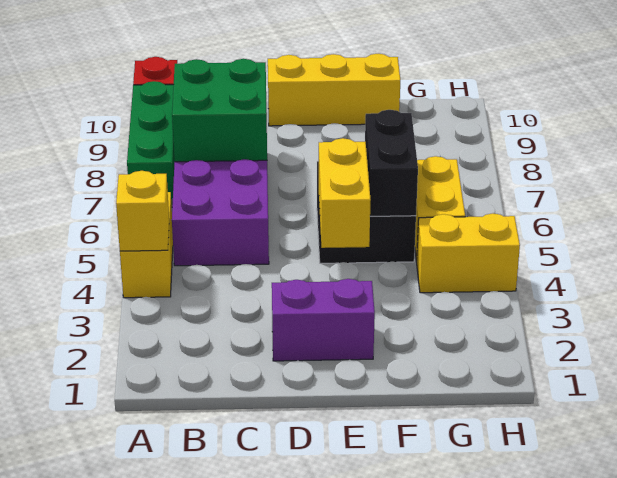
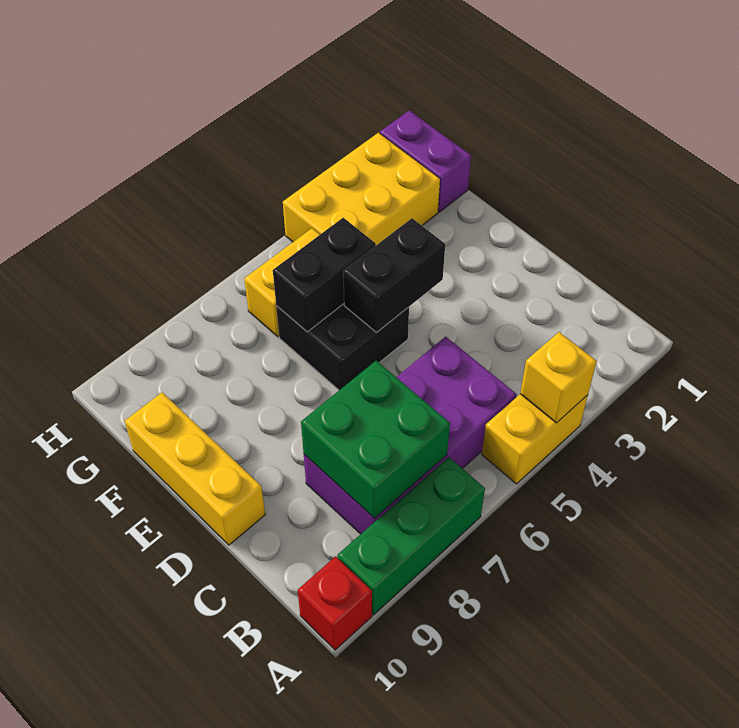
purple 1x2 brick [272,279,375,361] -> purple 1x2 brick moved to [380,110,471,212]
yellow 1x2 brick [319,138,371,248] -> black 1x2 brick [343,218,445,332]
yellow 1x2 brick [416,213,520,293] -> yellow 2x3 brick [283,133,440,245]

